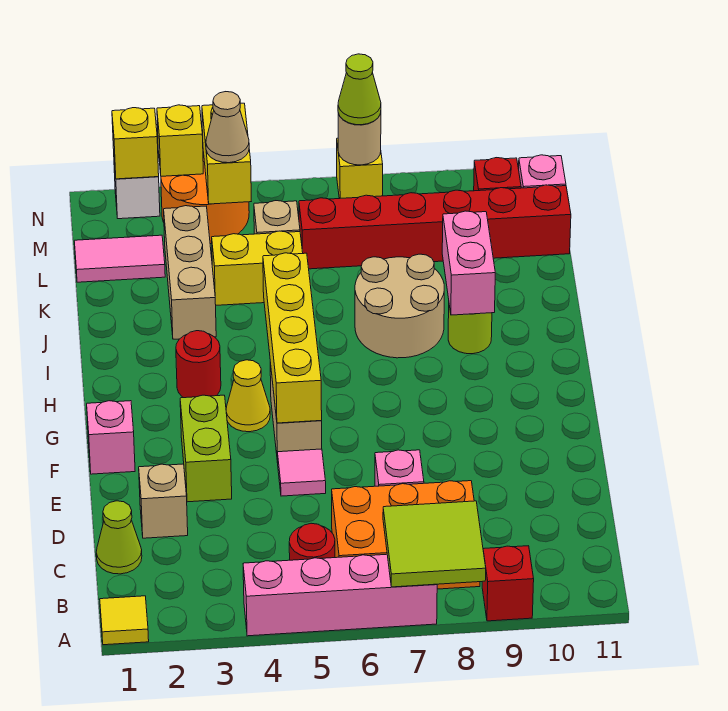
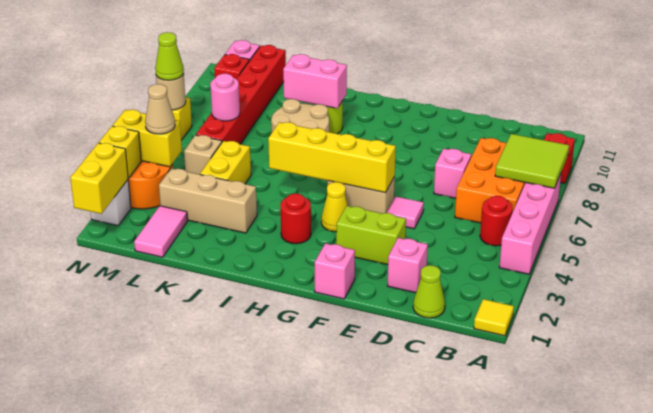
tan 1x1 brick [139,464,188,538] -> pink 1x1 brick [388,238,428,293]
none -> pink 1x1 round brick [210,74,240,121]
yellow 1x1 brick [112,108,159,179] -> yellow 1x2 brick [70,143,128,214]

